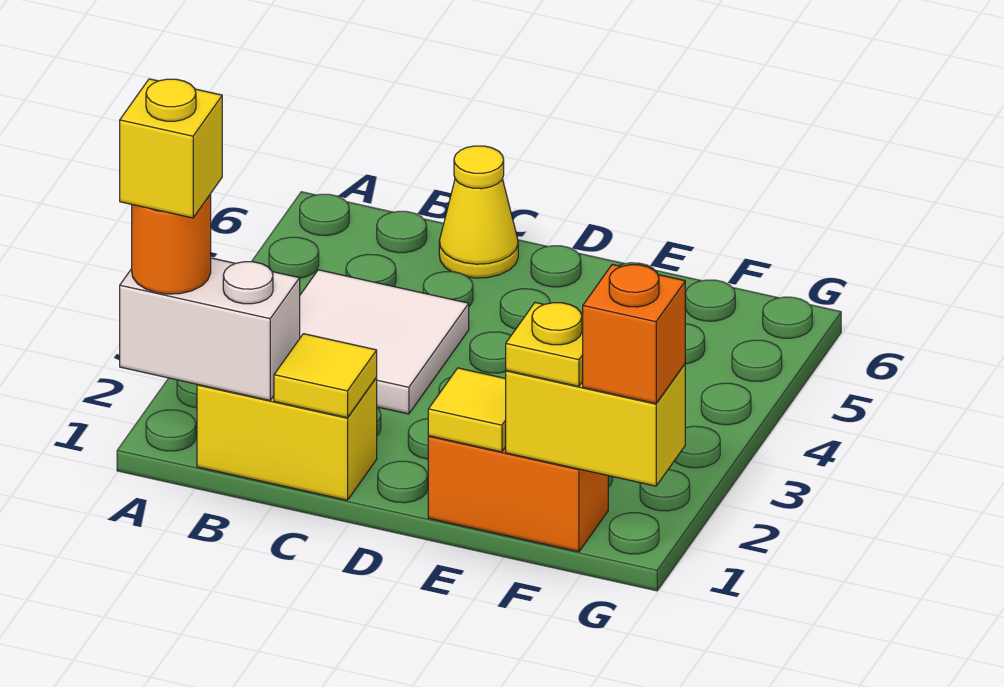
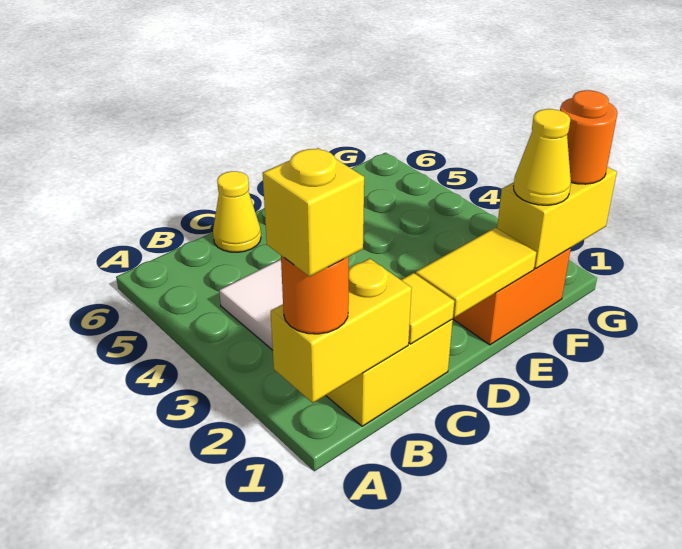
white 1x2 brick [120,258,300,400] -> yellow 1x2 brick [271,258,412,403]
yellow 1x1 tile [428,368,506,452] -> yellow 1x2 tile [416,227,536,317]
yellow 1x1 plate [506,303,583,386] -> yellow 1x1 cone [513,109,571,205]
orange 1x1 brick [583,265,685,403] -> orange 1x1 round brick [560,90,617,184]

